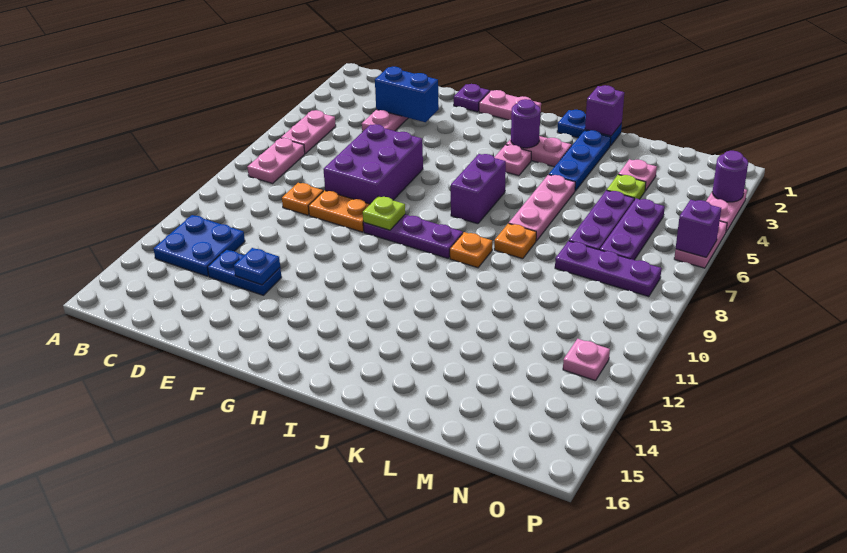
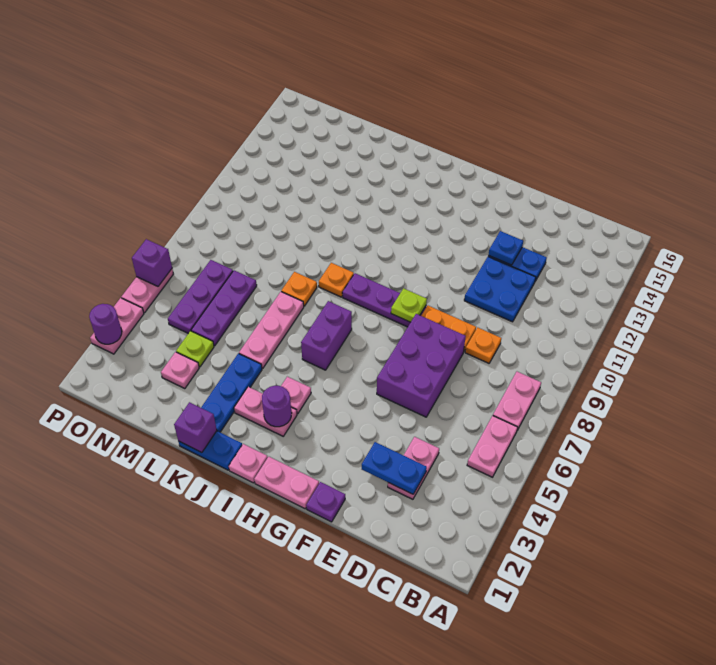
blue 2x2 plate [154,215,245,276] -> blue 2x2 plate moved to [464,257,536,322]
blue 1x2 brick [375,67,439,122] -> blue 1x2 plate [362,442,427,494]
purple 1x3 plate [555,241,662,297] -> none
pink 1x1 plate [563,339,610,381] -> pink 1x1 plate moved to [229,444,268,483]

